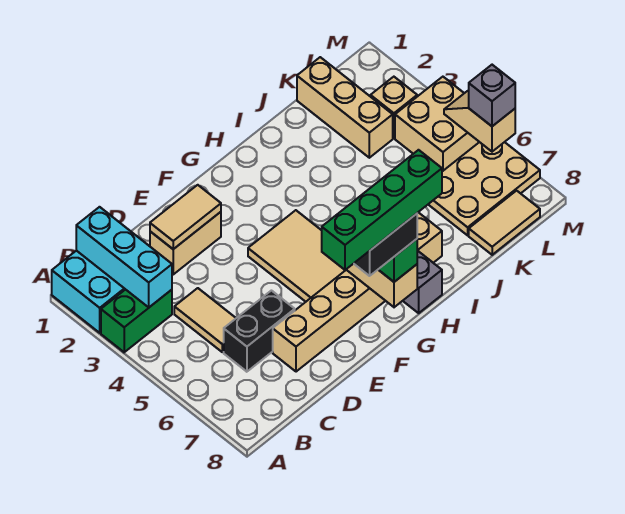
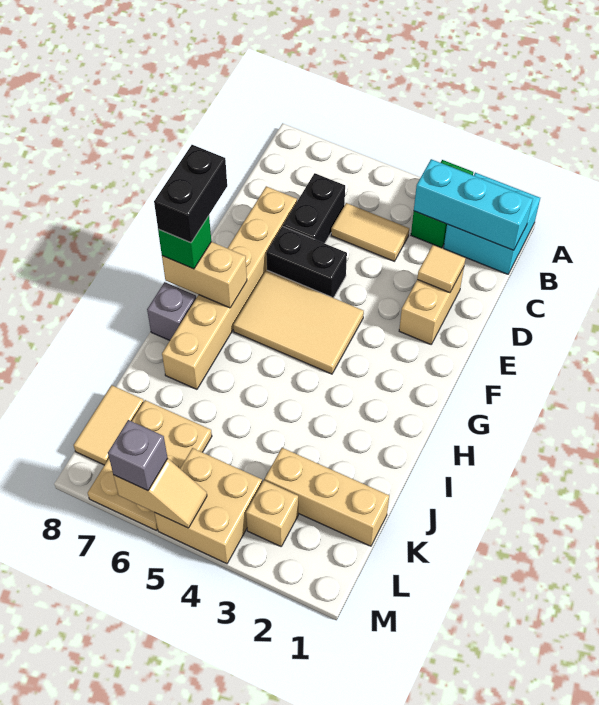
tan 1x2 tile [150,185,221,249] -> tan 1x1 tile [417,245,465,293]
none -> black 1x2 brick [266,226,347,298]
green 1x4 brick [322,150,442,270] -> none

